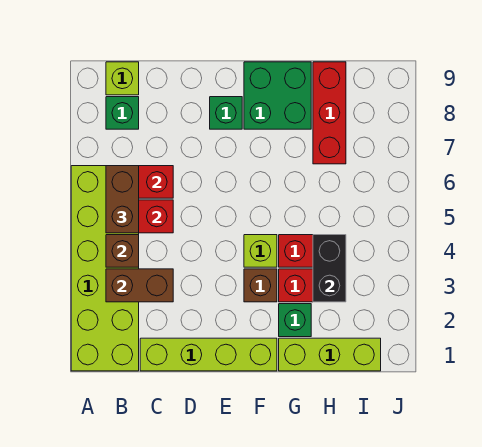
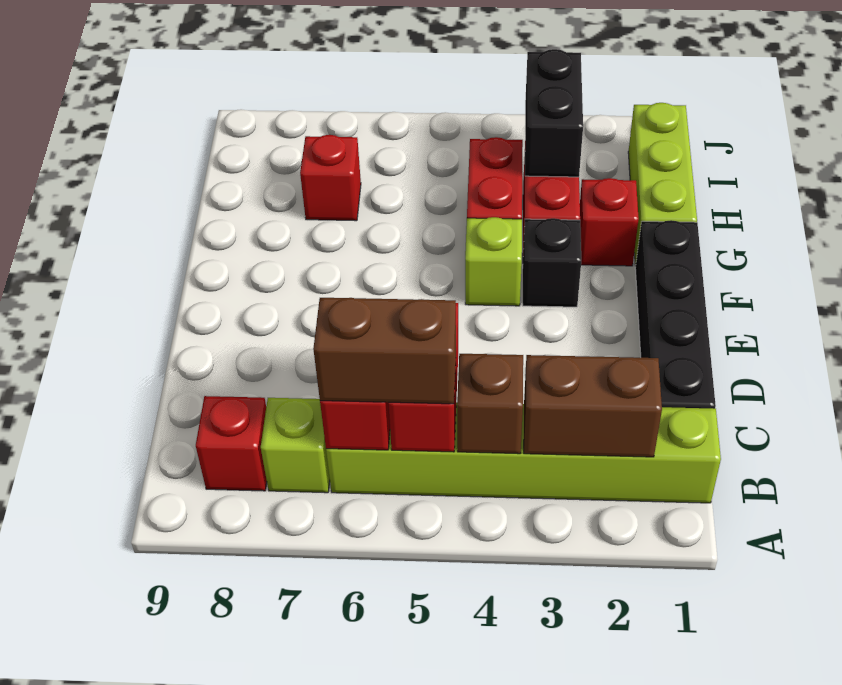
lime 2x6 brick [71,166,139,371] -> lime 1x6 brick [326,402,721,503]
brown 1x2 brick [106,269,173,302] -> brown 1x2 brick turned to [524,355,662,457]
green 1x1 brick [106,97,139,129] -> red 1x1 brick [196,396,267,491]
lime 1x1 brick [106,62,139,95] -> lime 1x1 brick moved to [261,398,330,493]
lime 1x4 brick [140,338,277,371] -> black 1x4 brick [635,220,716,409]
green 1x1 brick [210,97,242,129] -> none
brown 1x1 brick [244,269,277,302] -> black 1x1 brick [523,218,581,307]
green 2x2 brick [244,62,311,129] -> none
green 1x1 brick [279,304,311,337] -> red 1x1 brick [580,178,639,266]
black 1x2 brick [313,235,346,302] -> black 1x2 brick turned to [525,49,583,177]
red 1x3 brick [313,62,346,164] -> red 1x1 brick [300,135,361,221]

